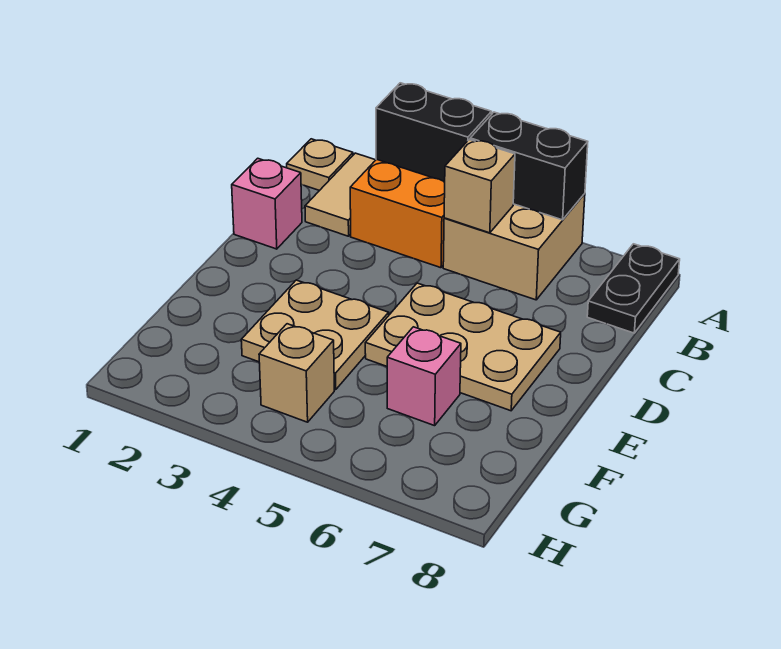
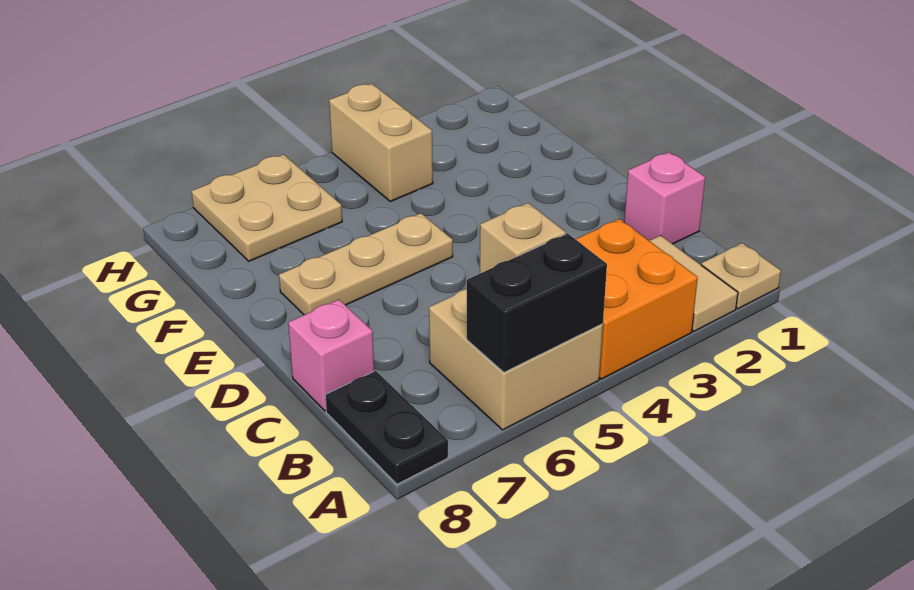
black 1x2 brick [376,83,492,182] -> none
tan 2x3 plate [365,283,561,411] -> tan 1x3 plate [279,213,453,315]
tan 2x2 plate [241,280,389,390] -> tan 2x2 plate moved to [192,154,342,261]
pink 1x1 brick [387,327,461,426] -> pink 1x1 brick moved to [288,300,374,411]
tan 1x1 brick [259,324,334,422] -> tan 1x2 brick [329,84,433,201]

